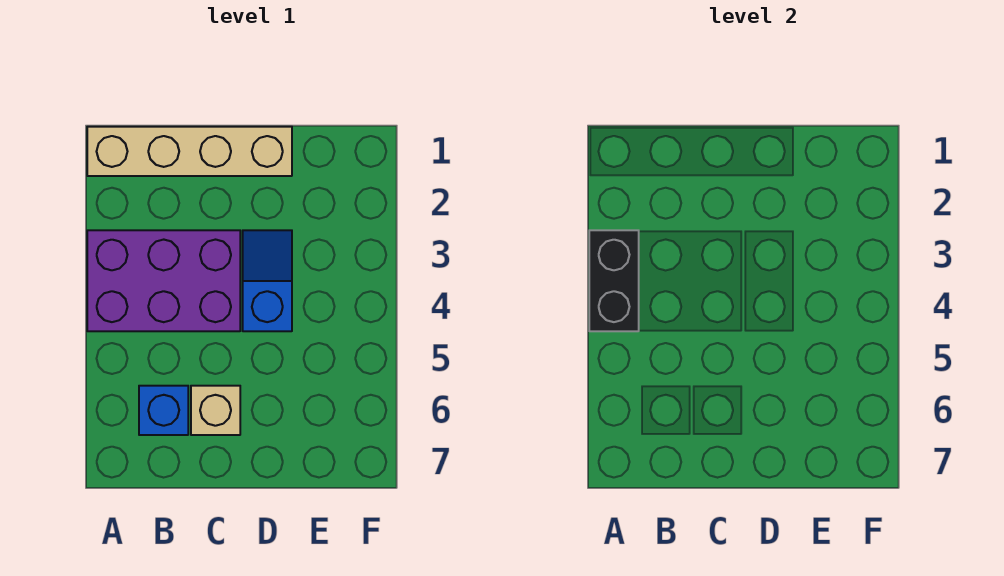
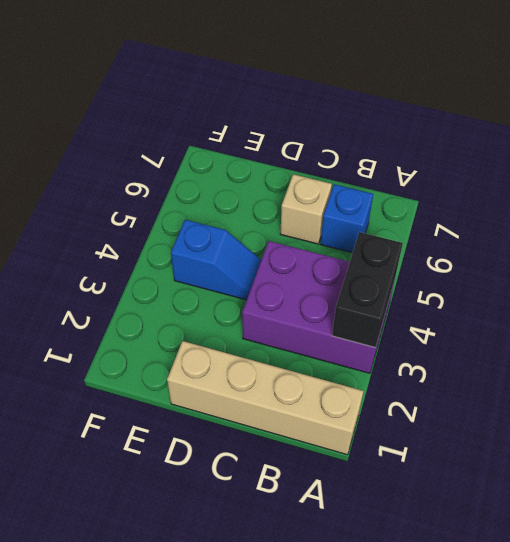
blue 1x2 slope [243,230,292,331] -> blue 1x2 slope turned to [171,220,261,300]

